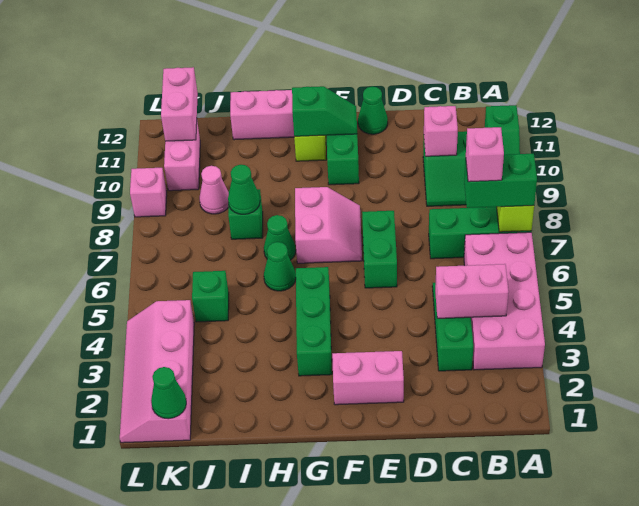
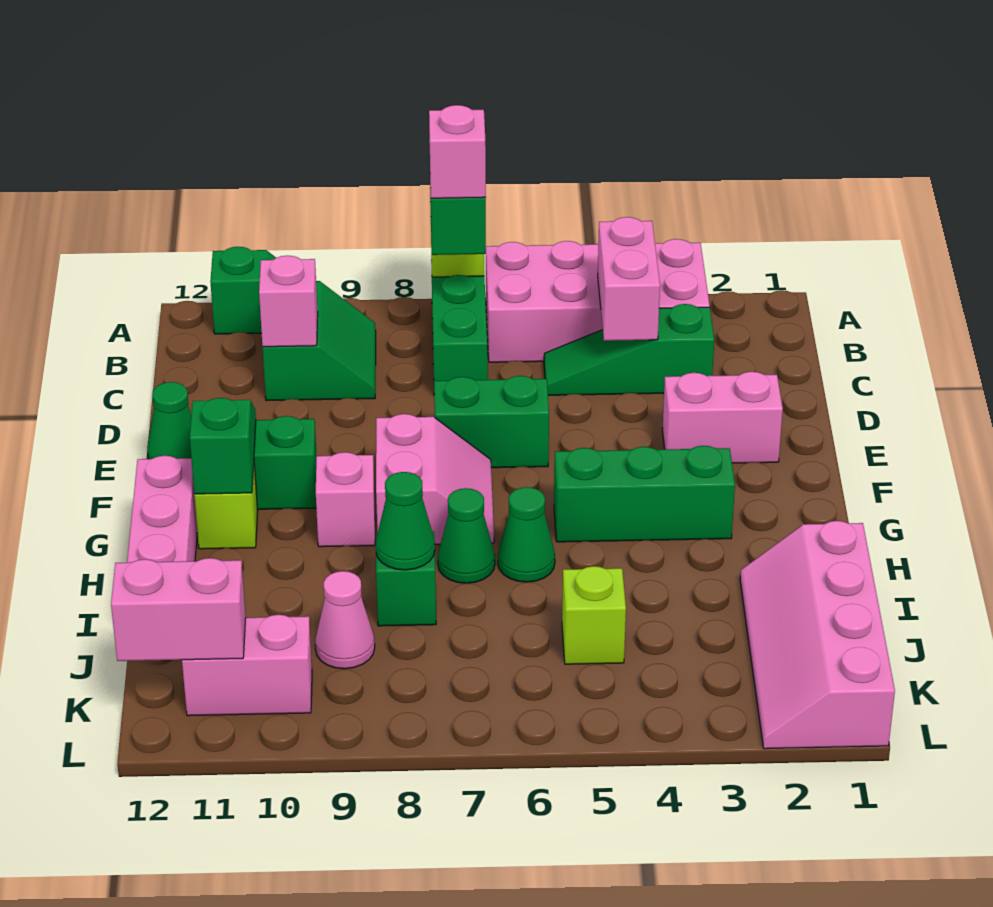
pink 1x2 brick [332,351,404,405] -> pink 1x2 brick turned to [662,372,783,463]
pink 2x2 slope [295,187,362,263] -> pink 2x2 slope turned to [376,414,494,544]
green 1x1 brick [192,271,229,322] -> lime 1x1 brick [562,566,626,664]
pink 2x4 slope [120,300,194,443] -> pink 2x4 slope turned to [740,521,895,749]
green 1x1 cone [151,367,186,419] -> none
pink 1x1 brick [130,168,167,217] -> pink 1x1 brick moved to [316,452,375,547]

